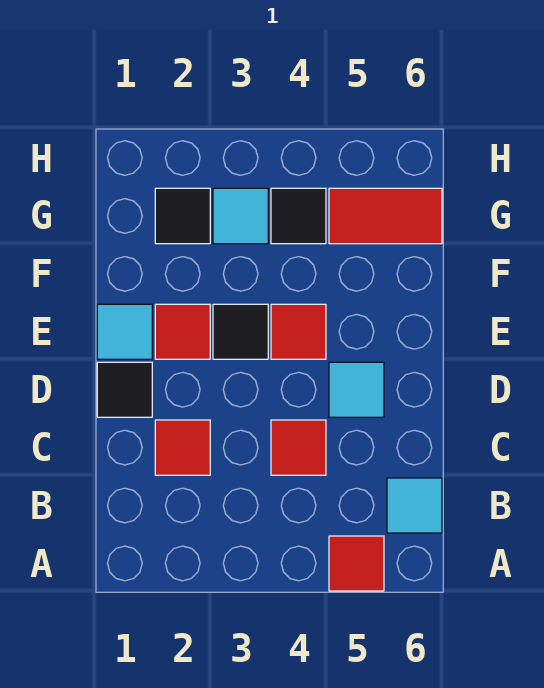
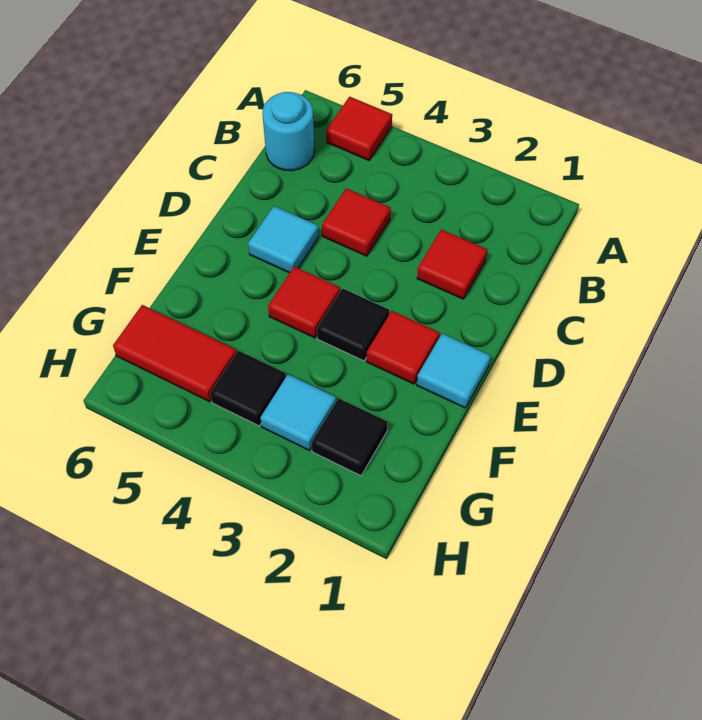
cyan 1x1 tile [387,478,442,533] -> cyan 1x1 round brick [262,92,314,171]
black 1x1 tile [97,362,152,417] -> none

